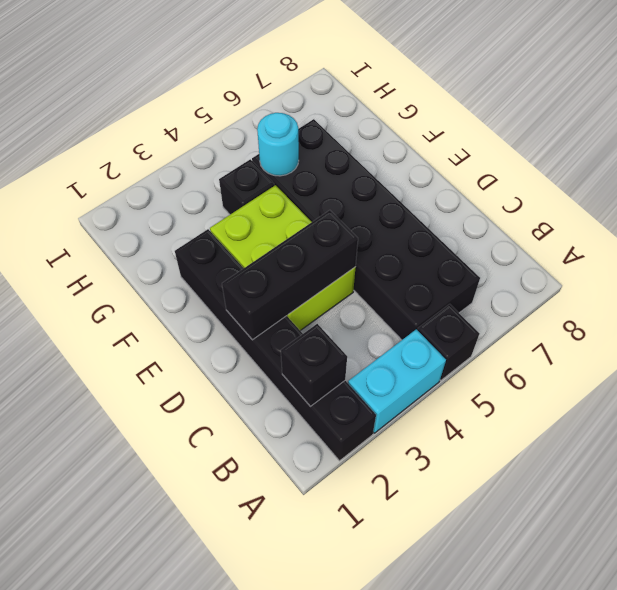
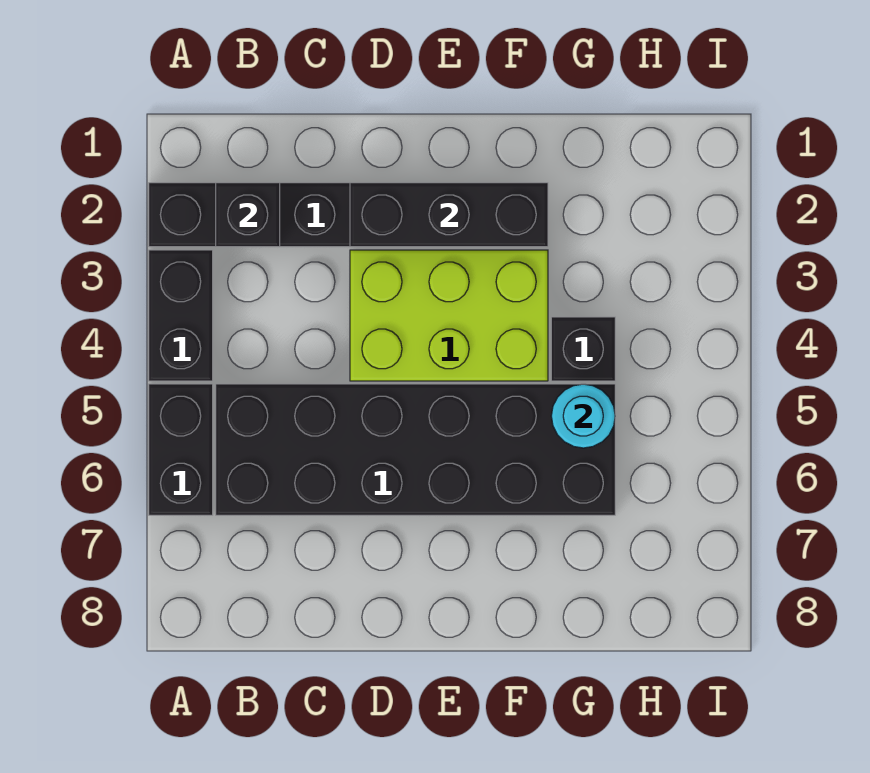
cyan 1x2 brick [348,329,446,433] -> black 1x2 brick [149,250,213,381]
black 1x1 brick [418,304,480,380] -> black 1x2 brick [149,384,213,515]
black 1x3 brick [222,210,358,340] -> black 1x3 brick turned to [350,183,548,247]

